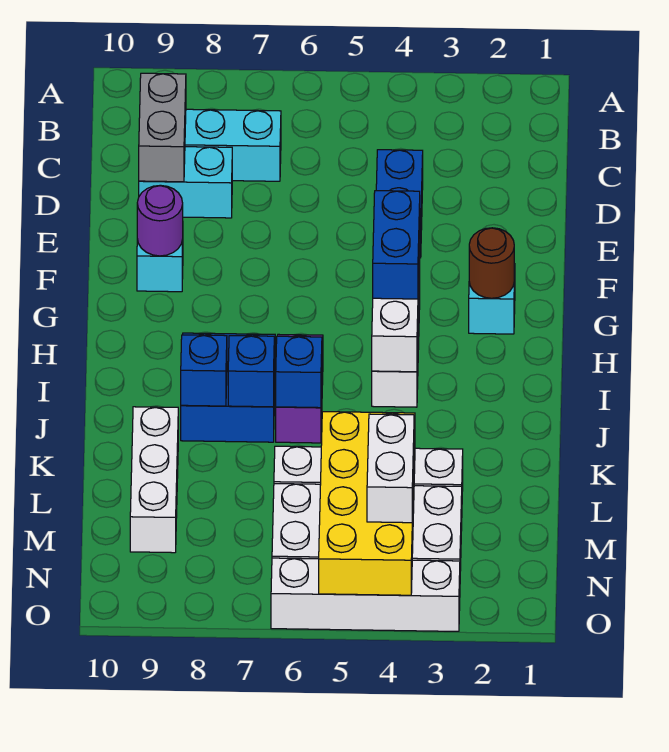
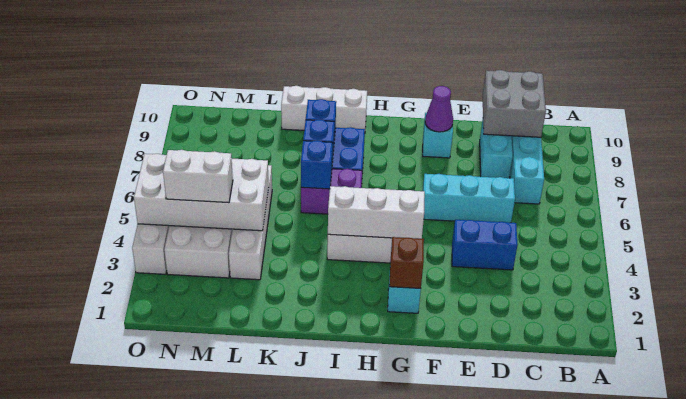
grey 1x2 brick [139,73,186,182] -> grey 2x2 brick [482,70,546,137]
none -> cyan 1x3 brick [423,174,515,223]
purple 1x1 round brick [137,185,183,256] -> purple 1x1 cone [425,86,453,132]
brown 1x1 round brick [469,228,514,298] -> brown 1x1 brick [389,237,424,288]
blue 1x2 brick [373,191,420,299] -> none
white 1x3 brick [130,407,178,553] -> white 1x3 brick moved to [281,86,367,130]
yellow 2x4 brick [319,412,415,595] -> white 2x4 brick [134,154,269,231]

